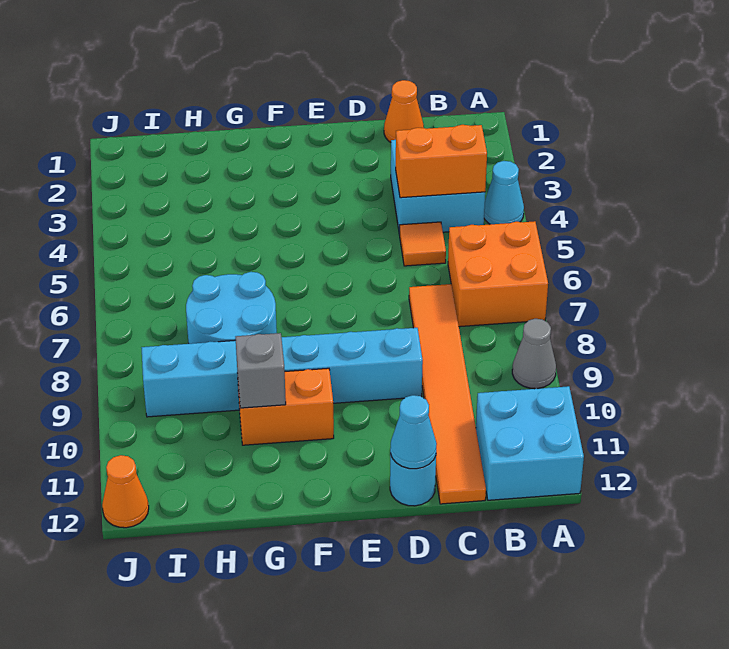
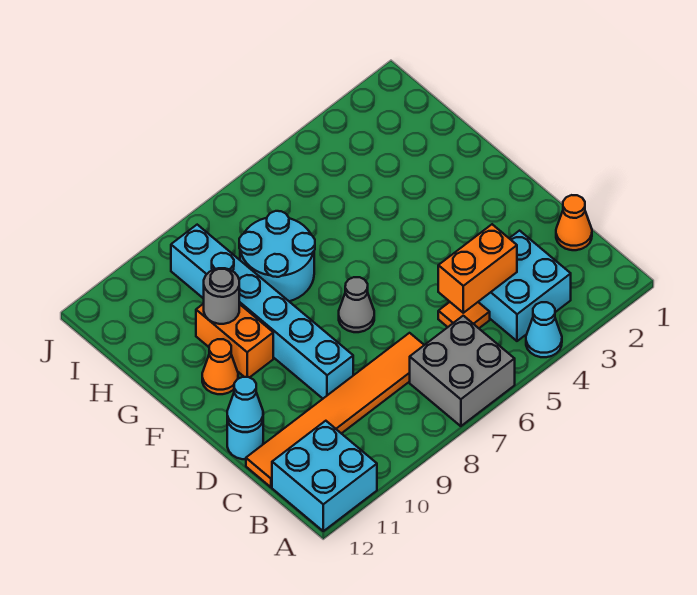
orange 2x2 brick [448,221,548,327] -> grey 2x2 brick [410,316,515,426]
grey 1x1 cone [512,319,556,389] -> grey 1x1 cone moved to [339,277,374,332]
orange 1x2 brick [396,125,487,198] -> orange 1x2 brick turned to [438,224,517,313]
grey 1x1 brick [236,333,286,408] -> grey 1x1 round brick [204,268,239,324]
orange 1x1 cone [102,455,149,528] -> orange 1x1 cone moved to [202,339,238,394]

